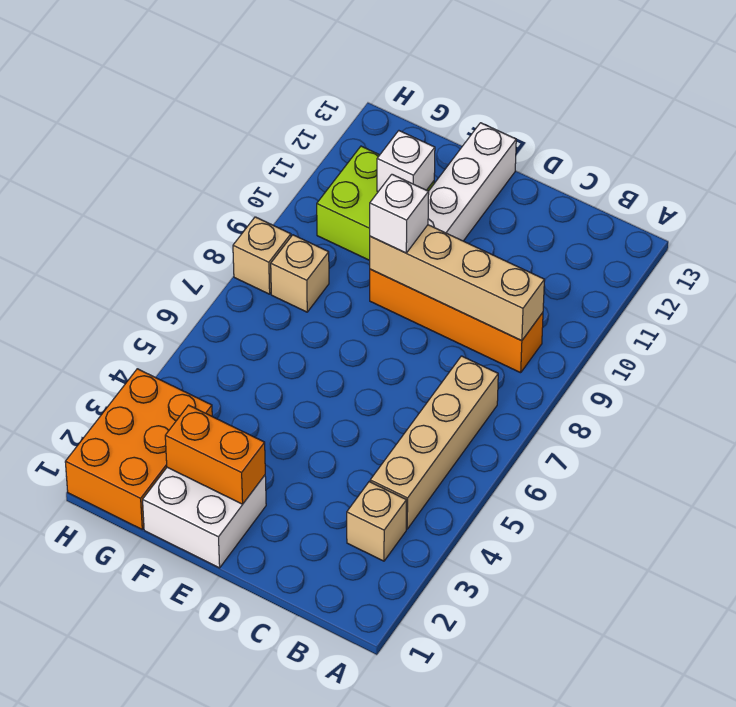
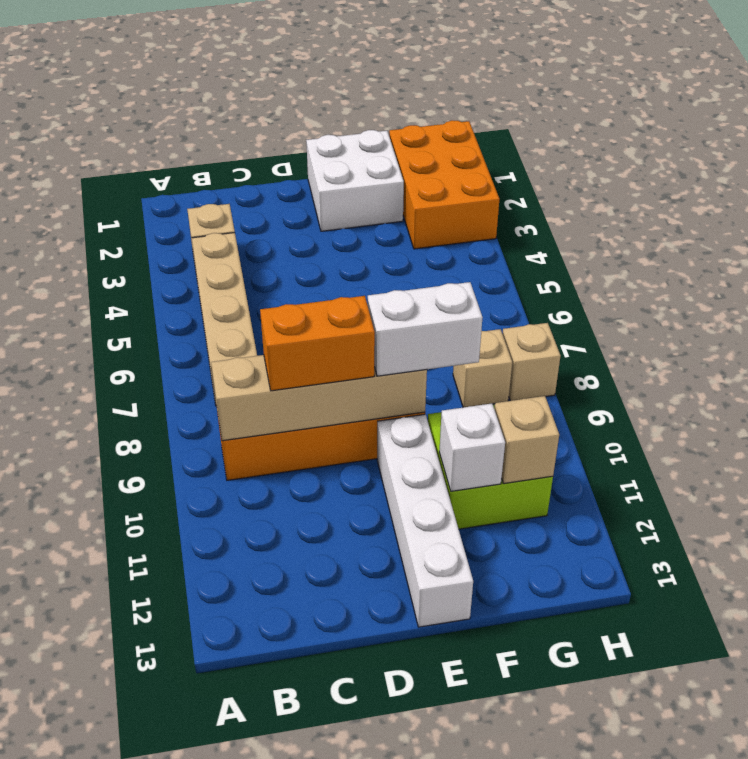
orange 1x2 brick [165,405,265,504] -> orange 1x2 brick moved to [260,296,375,391]
white 1x1 brick [370,174,429,253] -> white 1x2 brick [368,282,483,376]
none -> tan 1x1 brick [494,396,559,484]

